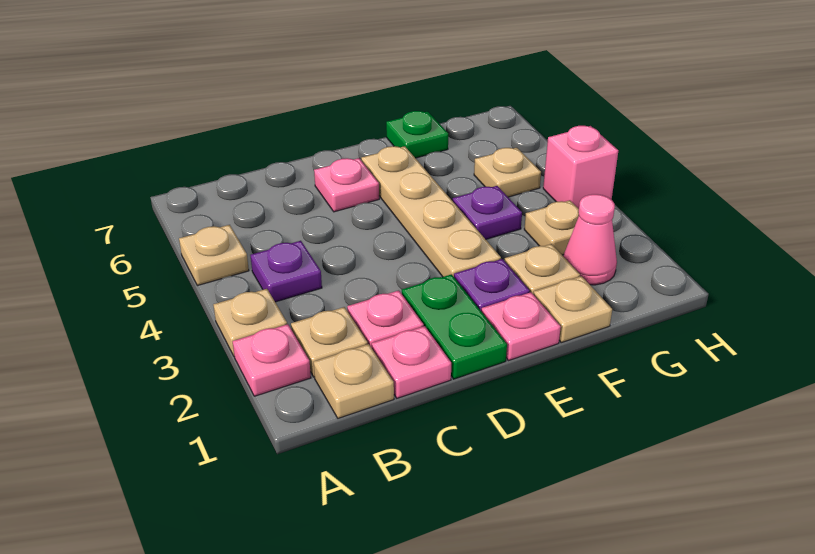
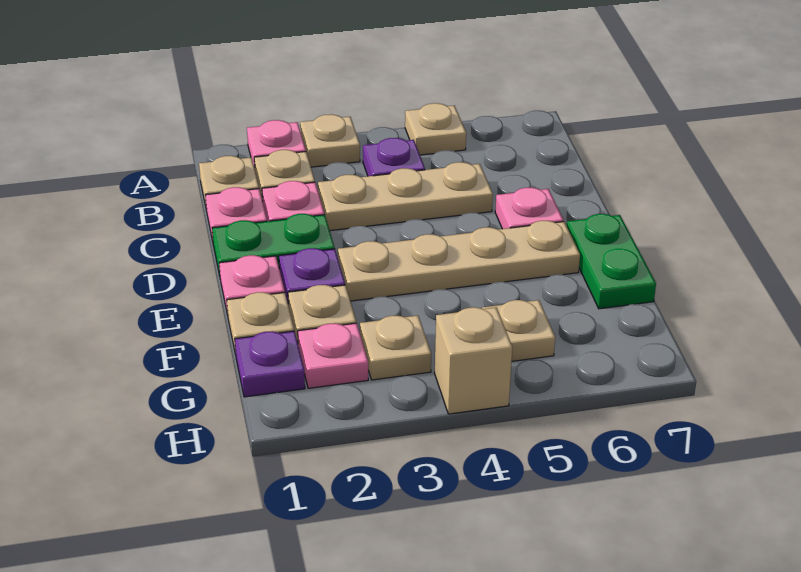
none -> tan 1x3 plate [318,162,493,231]
purple 1x1 plate [453,186,522,239] -> purple 1x1 plate moved to [235,331,305,397]
green 1x1 plate [386,111,448,158] -> green 1x2 plate [567,214,656,309]
pink 1x1 cone [563,194,617,285] -> pink 1x1 plate [298,323,368,388]
pink 1x1 brick [543,126,618,209] -> tan 1x1 brick [435,307,512,414]

